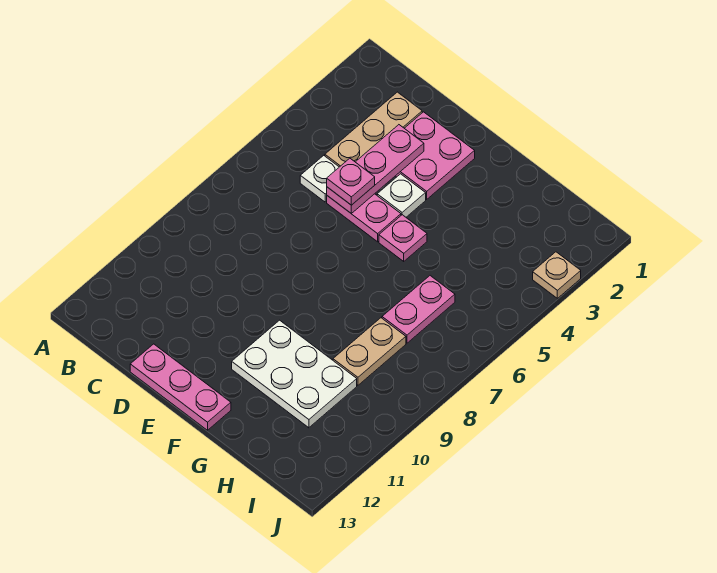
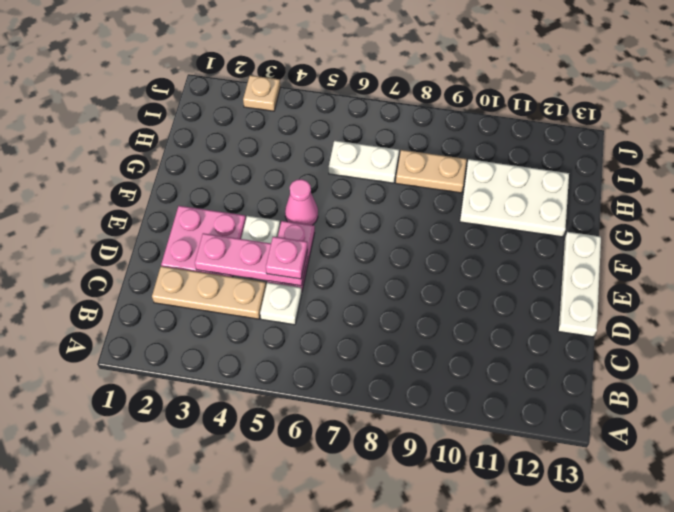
pink 1x3 plate [130,344,231,430] -> white 1x3 plate [558,232,601,337]
pink 1x1 plate [379,215,427,261] -> pink 1x1 cone [285,179,318,225]
white 2x3 plate [232,320,357,428] -> white 2x3 plate turned to [460,159,569,237]
pink 1x2 plate [382,276,455,343] -> white 1x2 plate [329,141,399,183]

